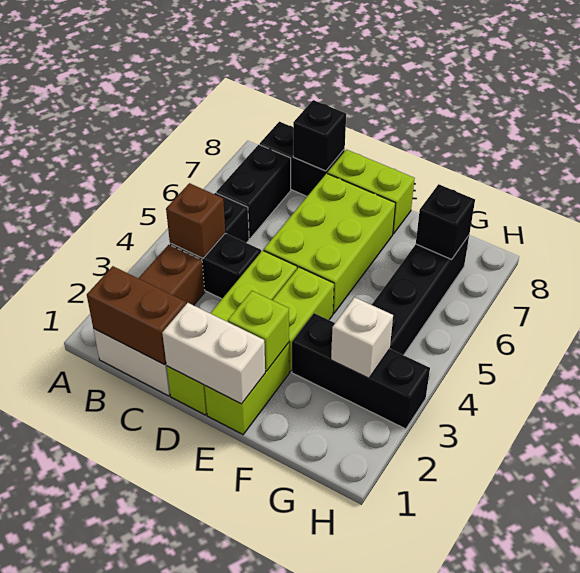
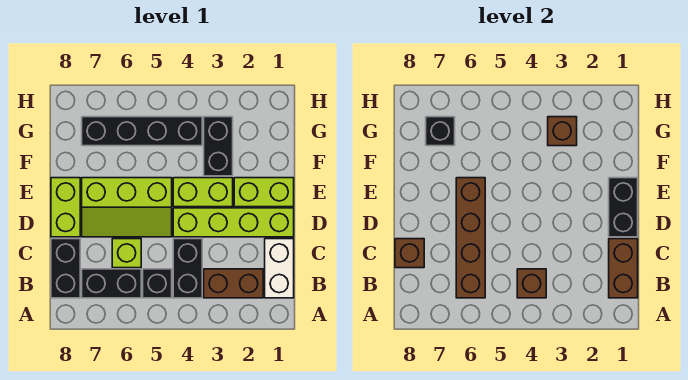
none -> brown 1x4 brick [456,178,485,298]
black 1x1 brick [293,100,346,171] -> brown 1x1 brick [395,239,424,268]
white 1x2 brick [162,303,265,404] -> black 1x2 brick [609,178,638,237]
lime 2x3 brick [264,173,396,314] -> lime 2x3 slope [82,178,172,237]
lime 1x1 brick [228,291,289,371] -> lime 1x1 brick moved to [112,239,141,268]
black 1x3 brick [292,313,430,429] -> black 1x2 brick [204,117,233,176]
white 1x1 brick [331,297,393,378] -> brown 1x1 brick [548,117,577,146]

